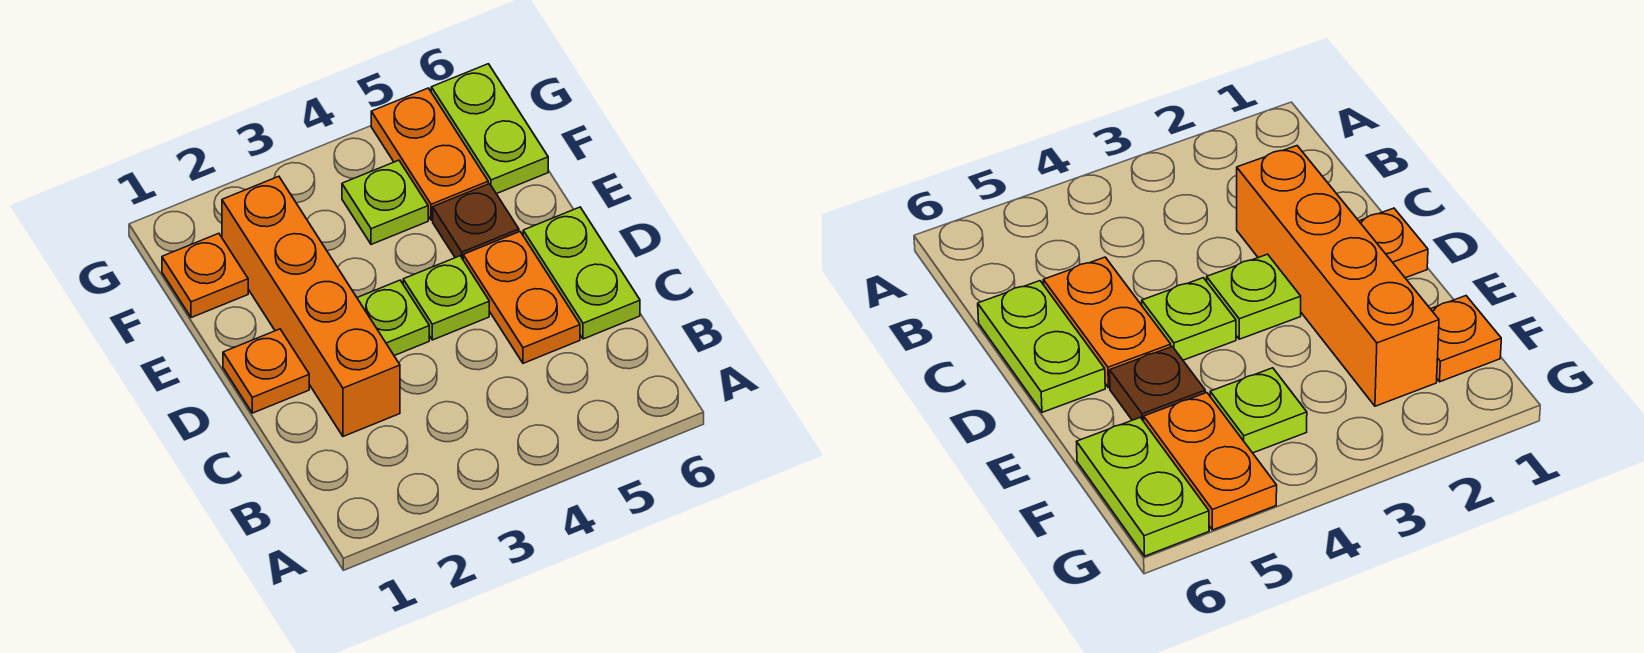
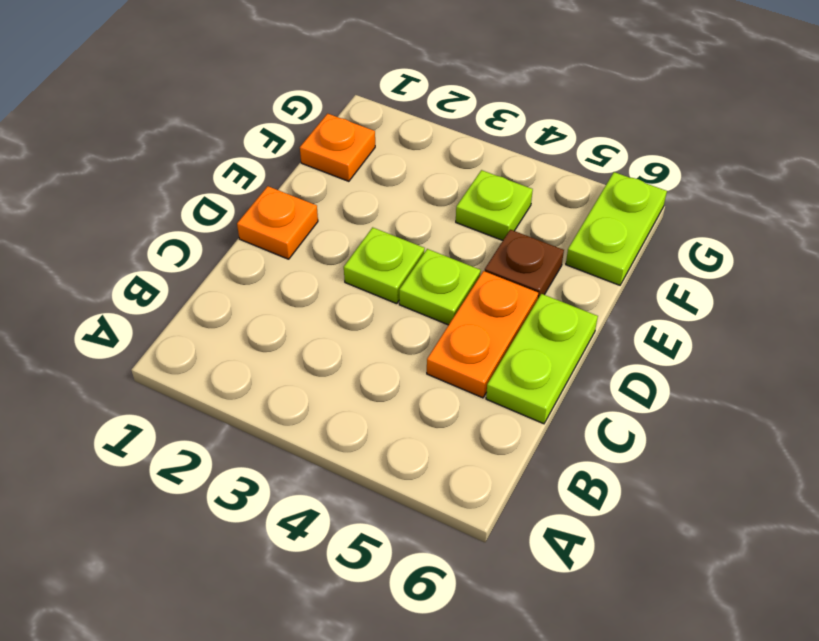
orange 1x4 brick [222,176,400,436] -> none
orange 1x2 plate [371,88,488,220] -> none

